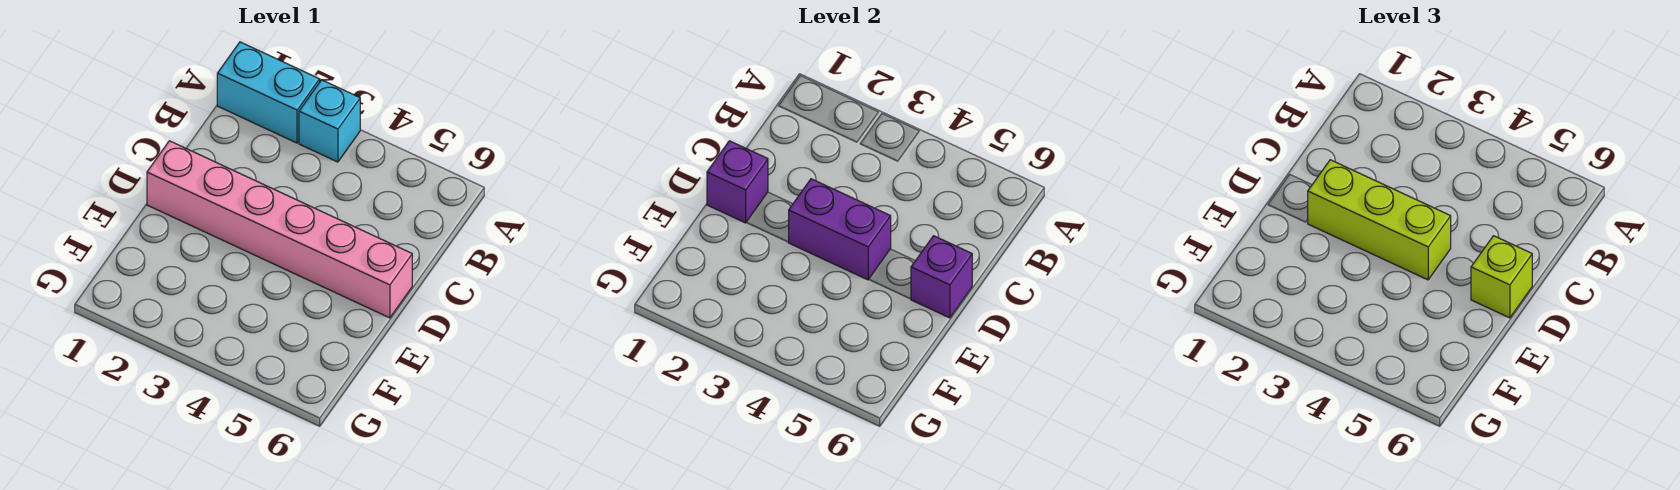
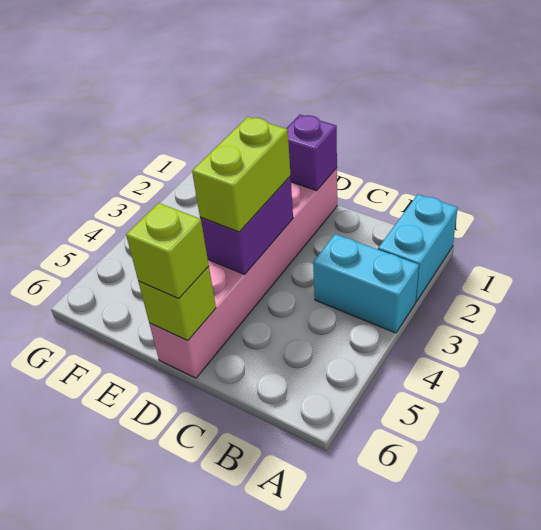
cyan 1x1 brick [299,80,360,162] -> cyan 1x2 brick [313,234,419,333]
lime 1x3 brick [1307,160,1451,280] -> lime 1x2 brick [192,117,291,232]
purple 1x1 brick [911,236,972,318] -> lime 1x1 brick [138,266,216,341]

